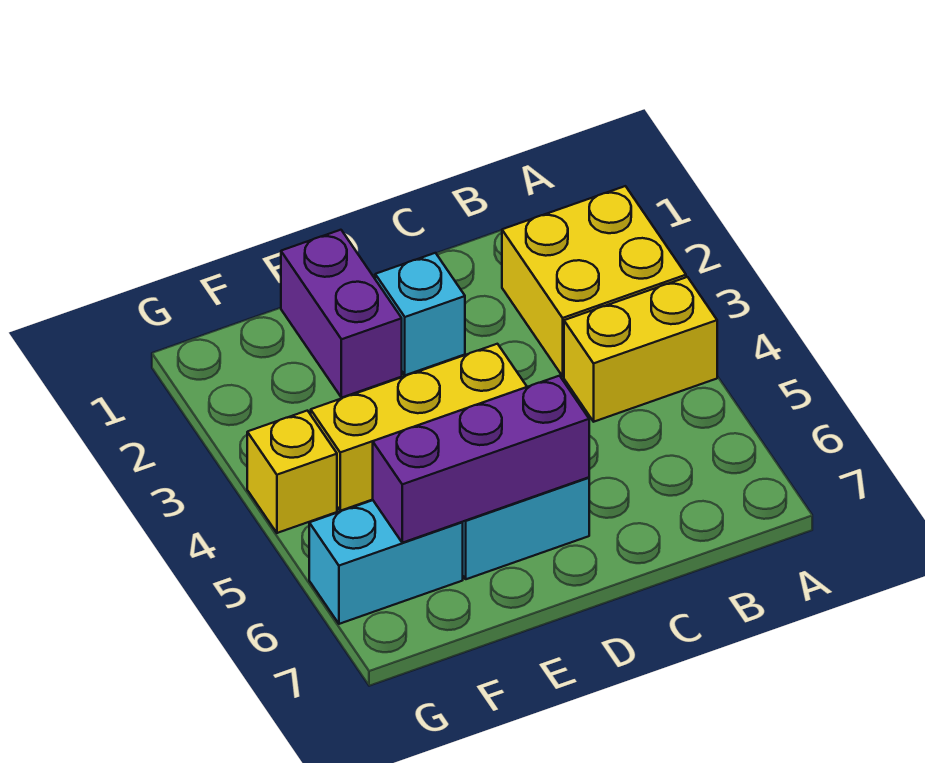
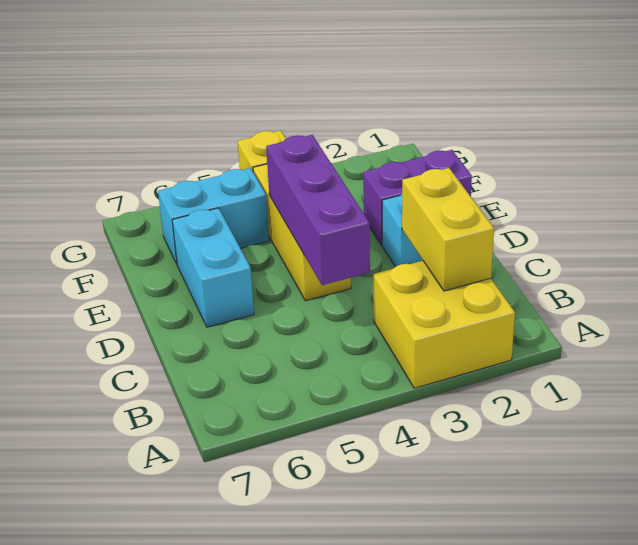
yellow 1x2 brick [564,277,717,422] -> yellow 1x2 brick moved to [402,168,494,291]
purple 1x3 brick [373,376,589,543] -> purple 1x3 brick moved to [266,135,370,285]
cyan 1x2 brick [309,500,463,624] -> cyan 1x2 brick turned to [158,168,269,264]

